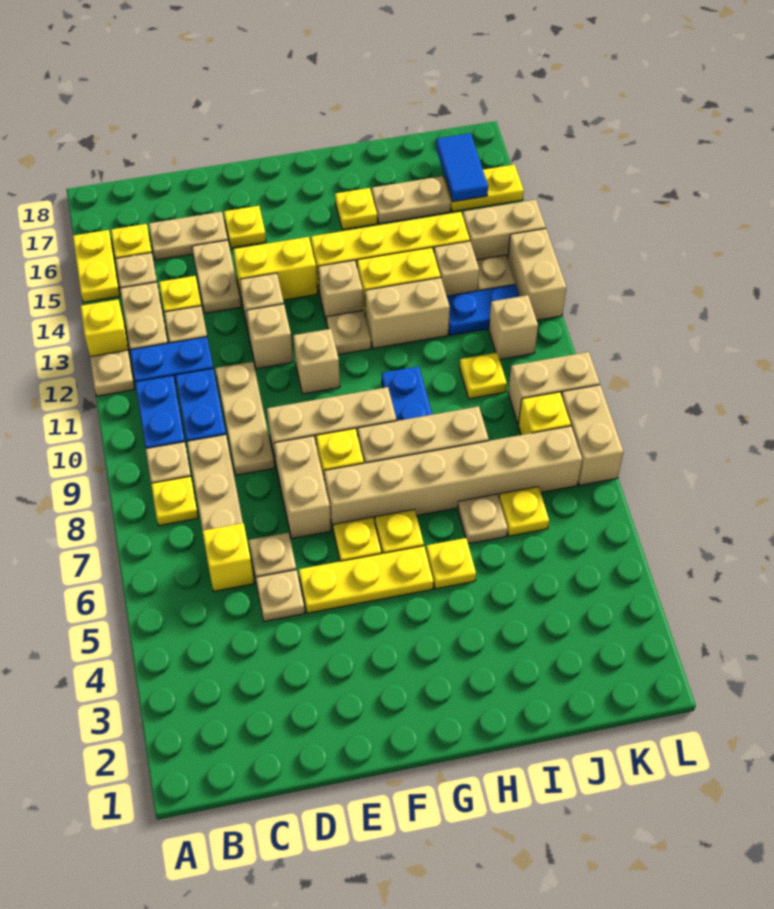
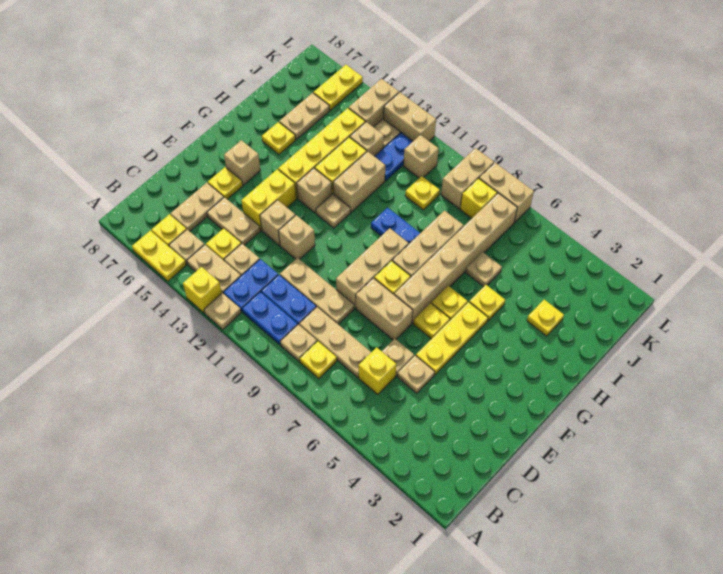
tan 1x1 brick [293,329,340,394] -> tan 1x1 brick moved to [224,140,261,185]
yellow 1x1 plate [499,487,549,536] -> yellow 1x1 plate moved to [527,300,564,336]
blue 1x2 tile [436,133,488,202] -> none

